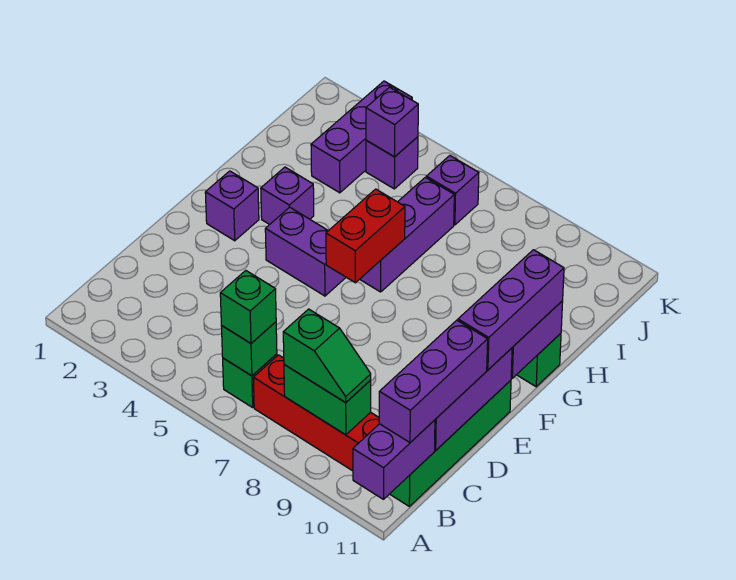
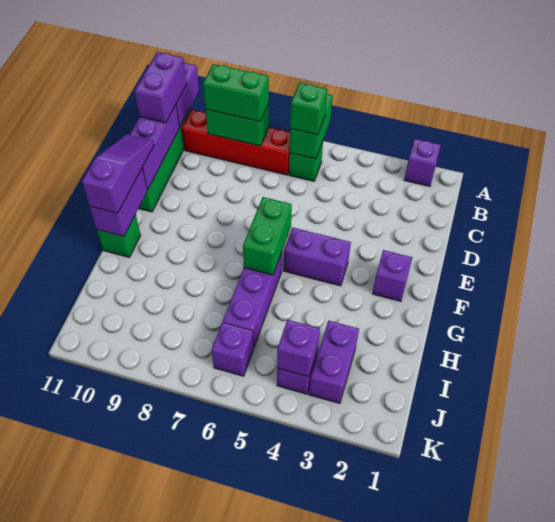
green 1x1 brick [221,322,277,376] -> green 1x2 brick [290,94,333,159]
green 1x2 slope [283,309,371,403] -> green 1x2 brick [203,64,269,122]
purple 1x3 brick [379,320,488,442] -> purple 1x2 brick [135,52,187,123]
purple 1x3 brick [458,250,564,370] -> purple 1x3 slope [82,134,154,213]
red 1x2 brick [326,189,405,283] -> green 1x2 brick [243,197,292,275]
purple 1x1 brick [261,167,314,225] -> purple 1x1 brick moved to [404,139,441,186]
purple 1x3 brick [311,81,412,193] -> purple 1x2 brick [309,321,359,403]

